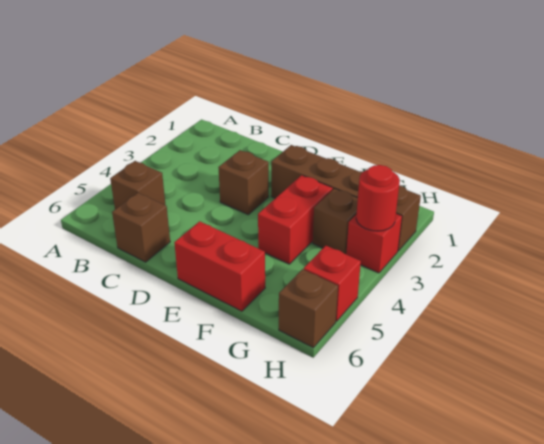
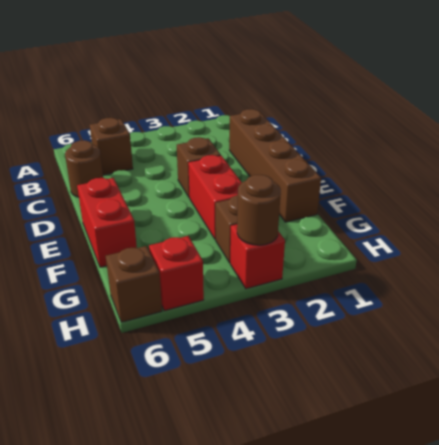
brown 1x1 brick [112,193,170,262] -> brown 1x1 round brick [65,140,103,197]
brown 1x4 brick [271,145,421,251] -> brown 1x4 brick moved to [229,109,321,222]
red 1x2 brick [258,175,333,264] -> red 1x2 brick turned to [188,155,242,239]
red 1x1 round brick [356,165,400,231] -> brown 1x1 round brick [237,175,281,245]

